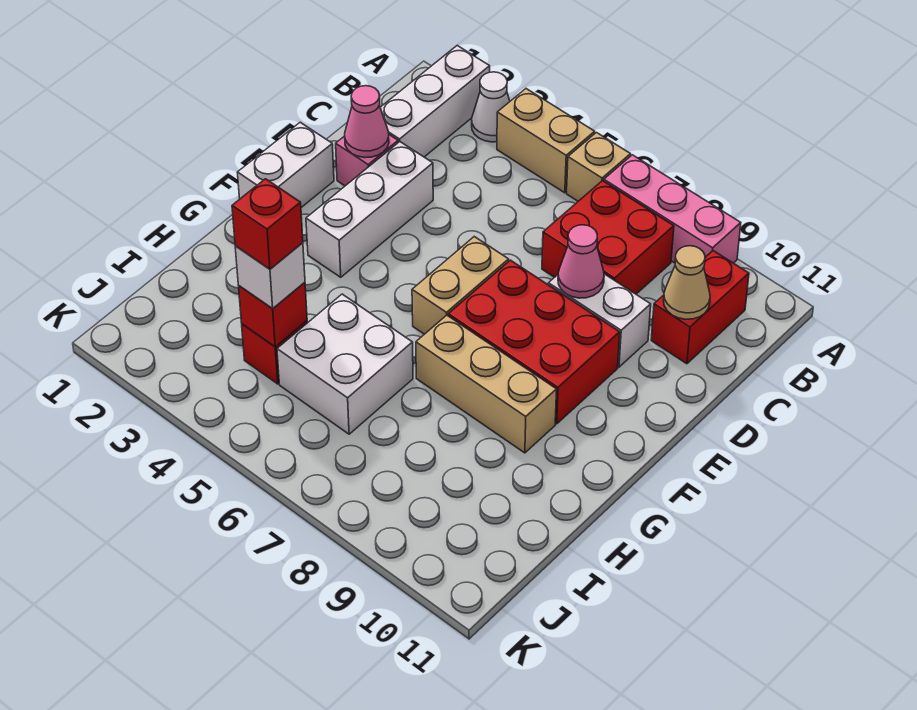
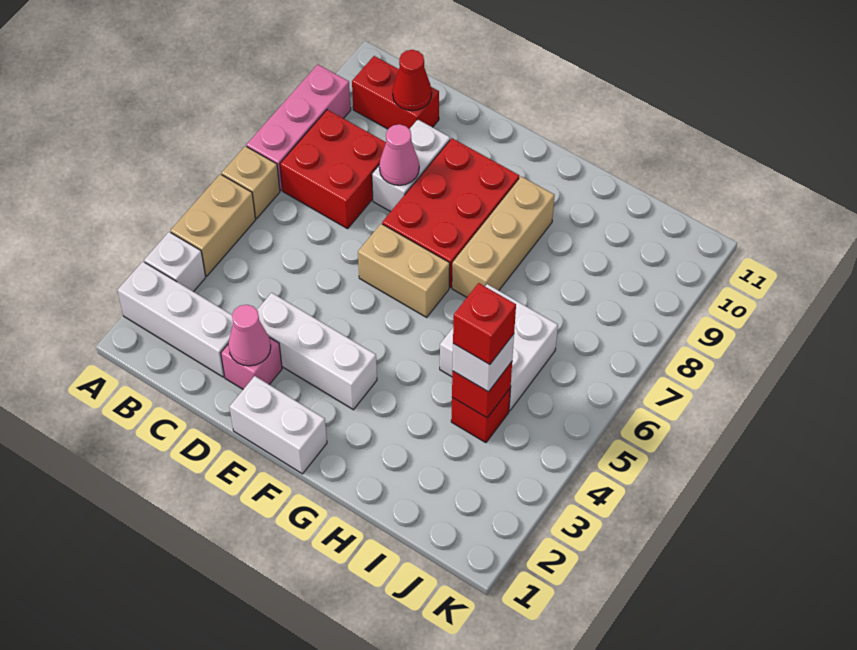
white 1x1 cone [472,72,510,142] -> white 1x1 brick [144,232,206,292]
tan 1x1 cone [664,246,710,319] -> red 1x1 cone [393,50,432,111]

